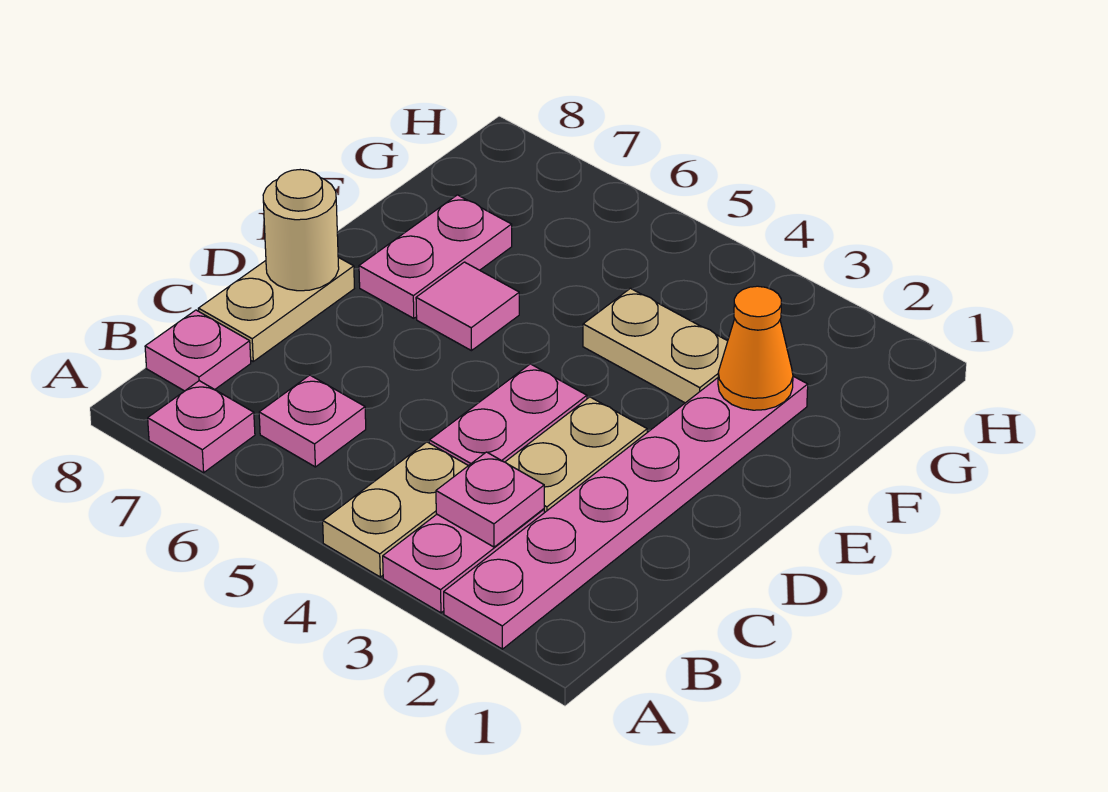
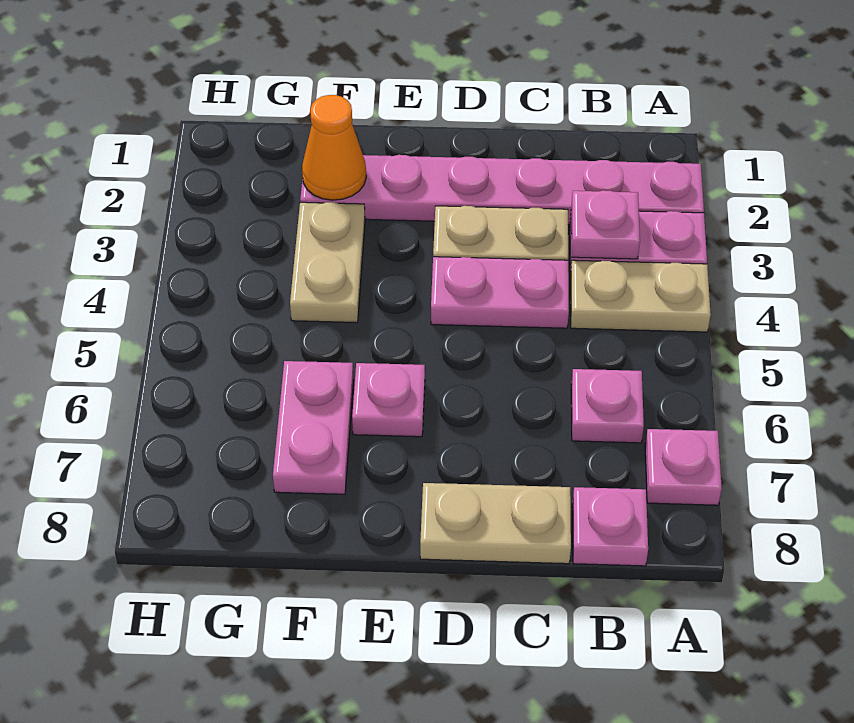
tan 1x1 round brick [263,170,339,291] -> none
pink 1x1 tile [416,262,519,351] -> pink 1x1 plate [352,363,425,437]
pink 1x2 plate [359,195,512,318] -> pink 1x2 plate turned to [273,361,353,494]

